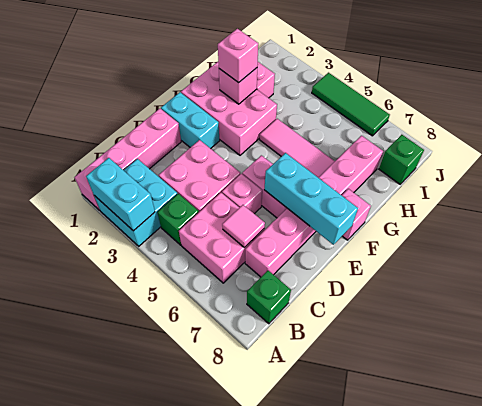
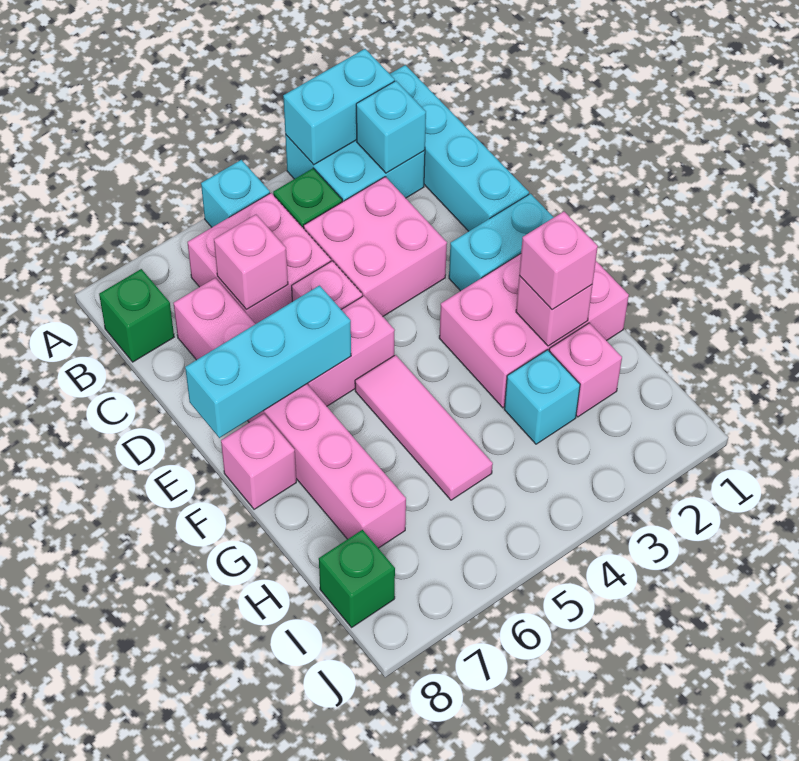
pink 1x4 brick [75,109,181,210] -> cyan 1x4 brick [390,65,529,231]
none -> cyan 1x1 brick [201,160,270,227]
none -> cyan 1x1 brick [356,81,426,173]
pink 1x1 tile [222,205,265,248] -> pink 1x1 brick [214,215,288,310]
pink 1x3 tile [260,119,335,177] -> pink 1x3 tile turned to [355,355,493,500]
none -> cyan 1x1 brick [504,350,580,444]
green 1x3 tile [312,73,390,136] -> none

